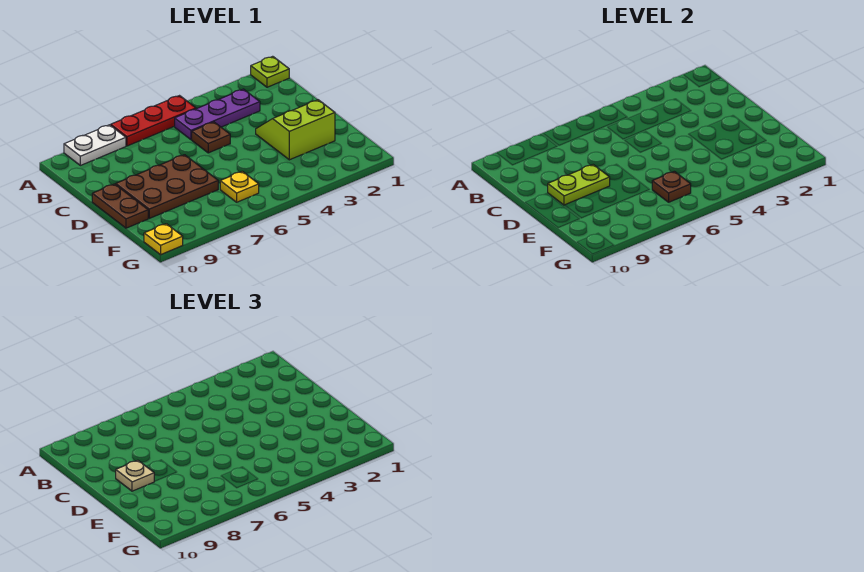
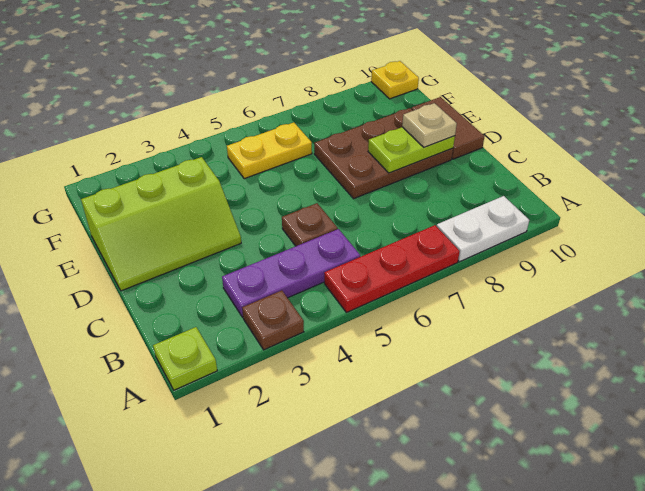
lime 2x2 slope [256,100,335,160] -> lime 2x3 slope [81,157,241,291]
brown 1x2 plate [92,184,148,228] -> brown 1x2 tile [411,97,485,159]
yellow 1x1 plate [220,171,259,202] -> yellow 1x2 plate [227,123,312,179]
brown 1x1 plate [652,171,691,202] -> brown 1x1 plate moved to [242,290,304,350]

